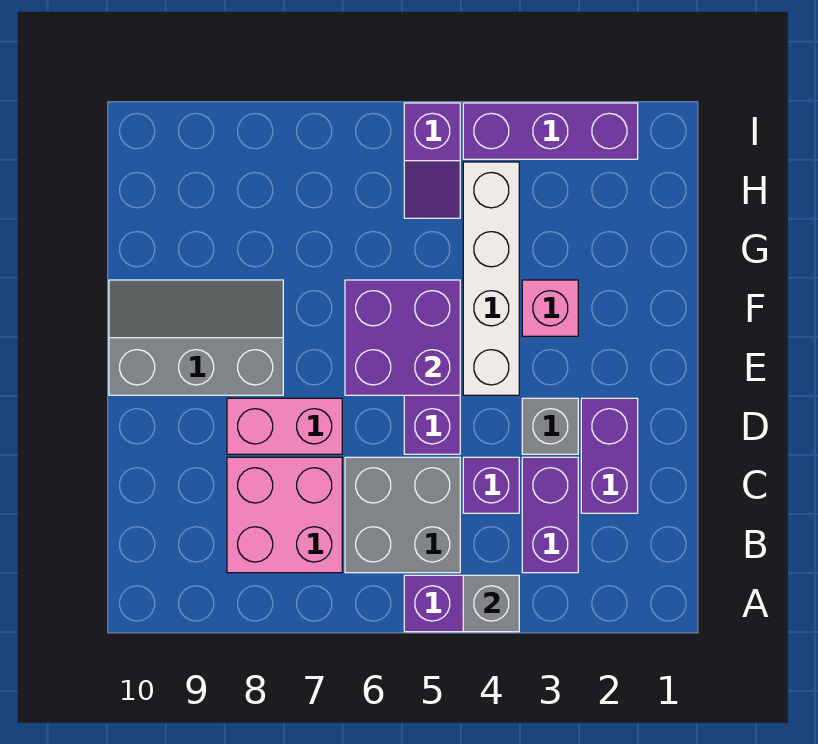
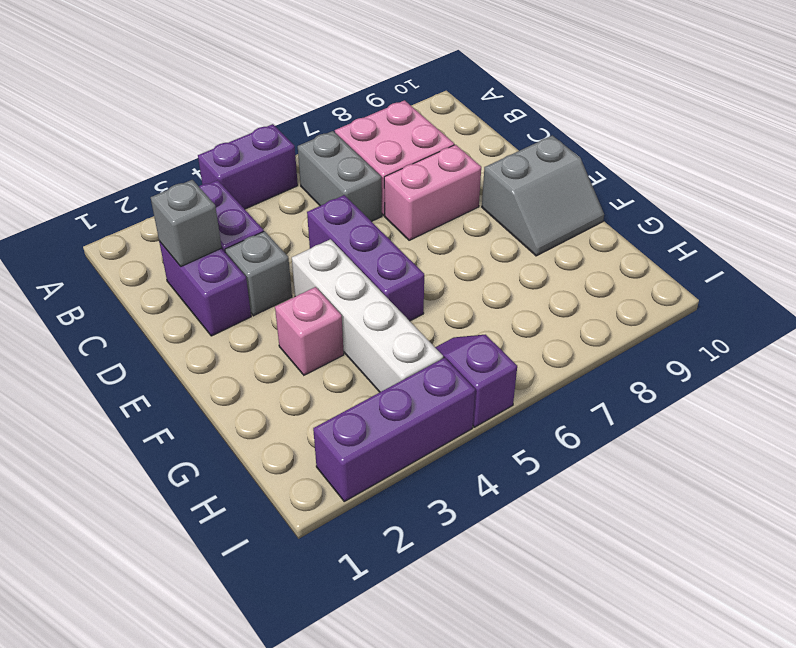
grey 1x1 brick [463,575,519,632] -> grey 1x1 brick moved to [151,180,222,266]
grey 2x2 brick [345,457,460,573] -> grey 1x2 brick [298,131,382,222]
purple 1x1 brick [463,457,519,513] -> none
purple 2x2 brick [345,280,460,395] -> none
grey 2x3 slope [109,280,283,395] -> grey 2x2 slope [482,135,604,256]

